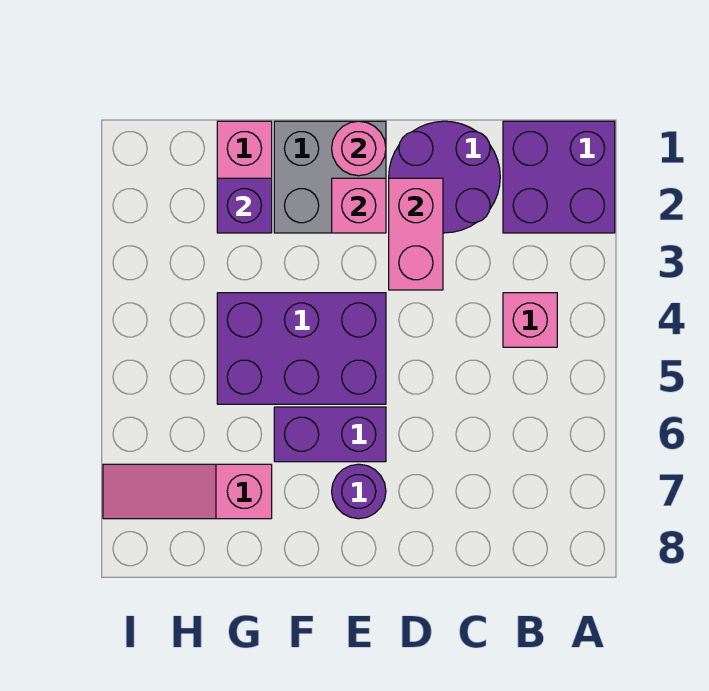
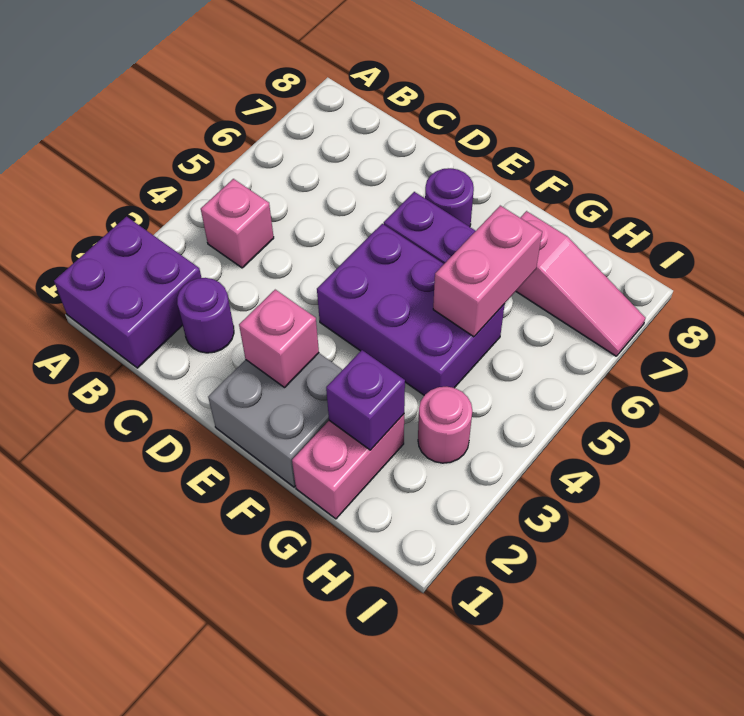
purple 2x2 round brick [389,121,500,233] -> purple 1x1 round brick [177,278,234,353]
pink 1x2 brick [389,178,443,290] -> pink 1x2 brick moved to [433,206,542,337]
pink 1x1 round brick [332,121,386,176] -> pink 1x1 round brick moved to [418,387,472,463]

